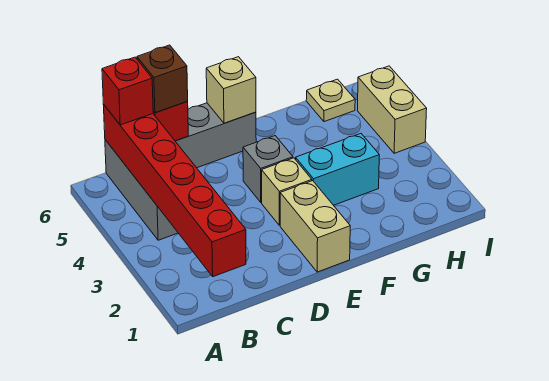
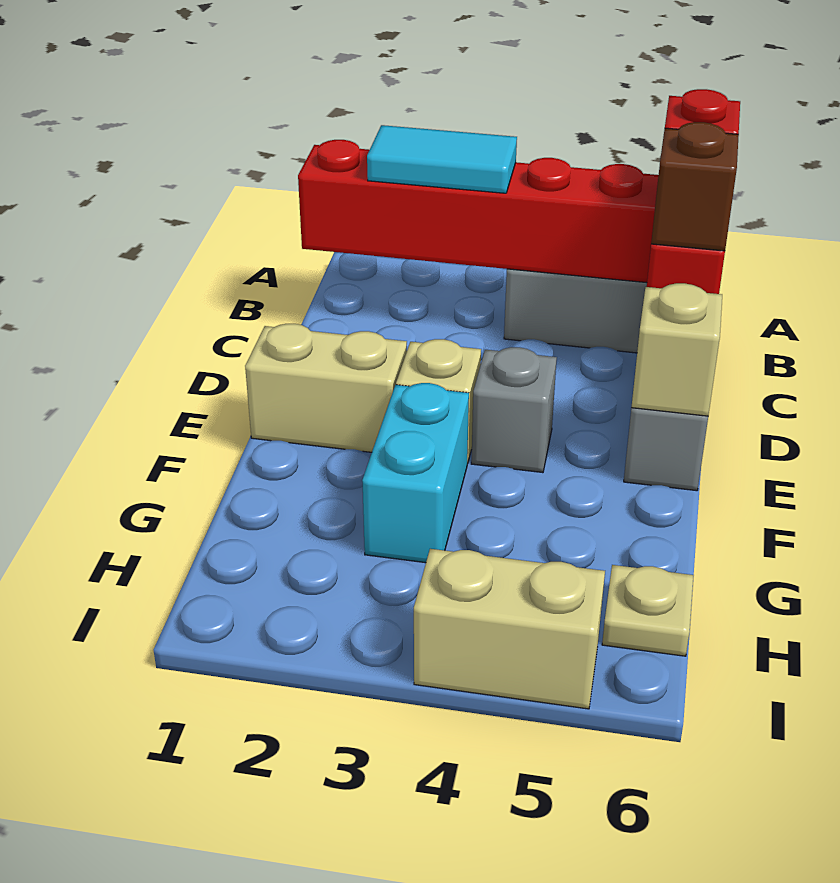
none -> cyan 1x2 tile [367,125,517,193]

